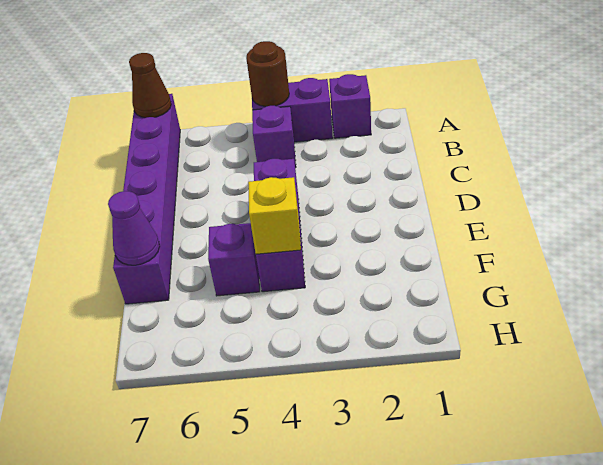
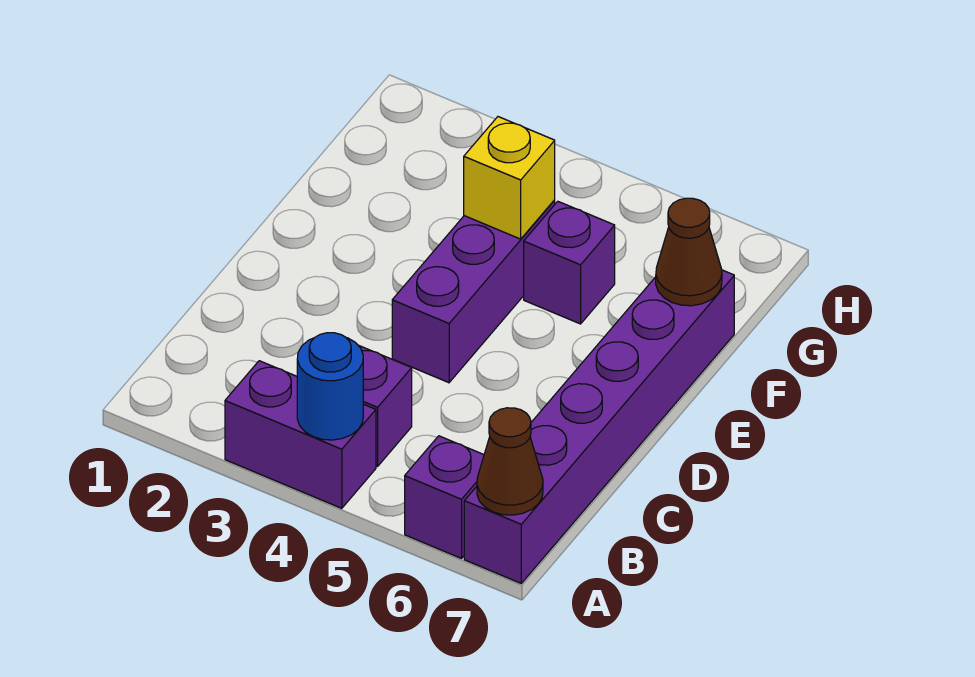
purple 1x1 brick [329,74,371,138] -> purple 1x1 brick moved to [405,436,484,558]
brown 1x1 round brick [246,41,289,107] -> blue 1x1 round brick [297,333,363,440]
purple 1x1 cone [108,191,160,265] -> brown 1x1 cone [656,198,722,306]

